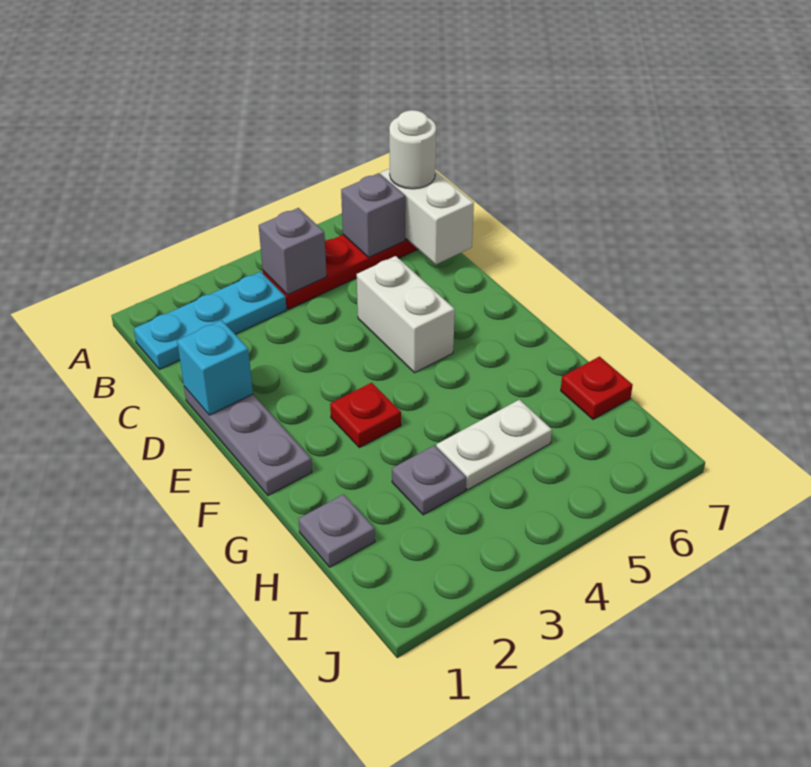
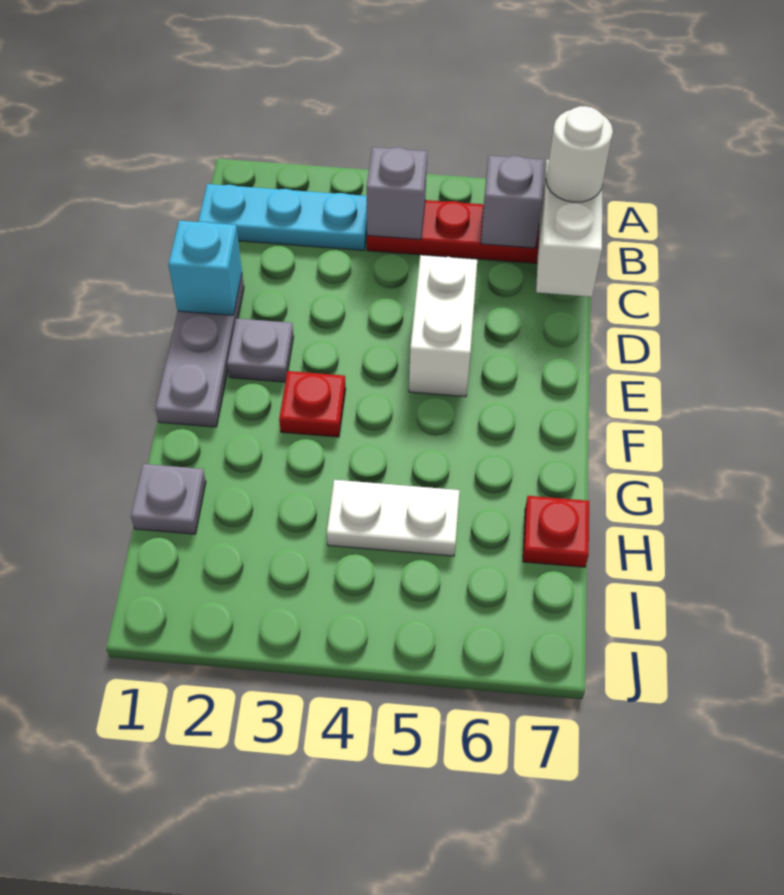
grey 1x1 plate [392,445,466,515] -> grey 1x1 plate moved to [227,318,294,382]

